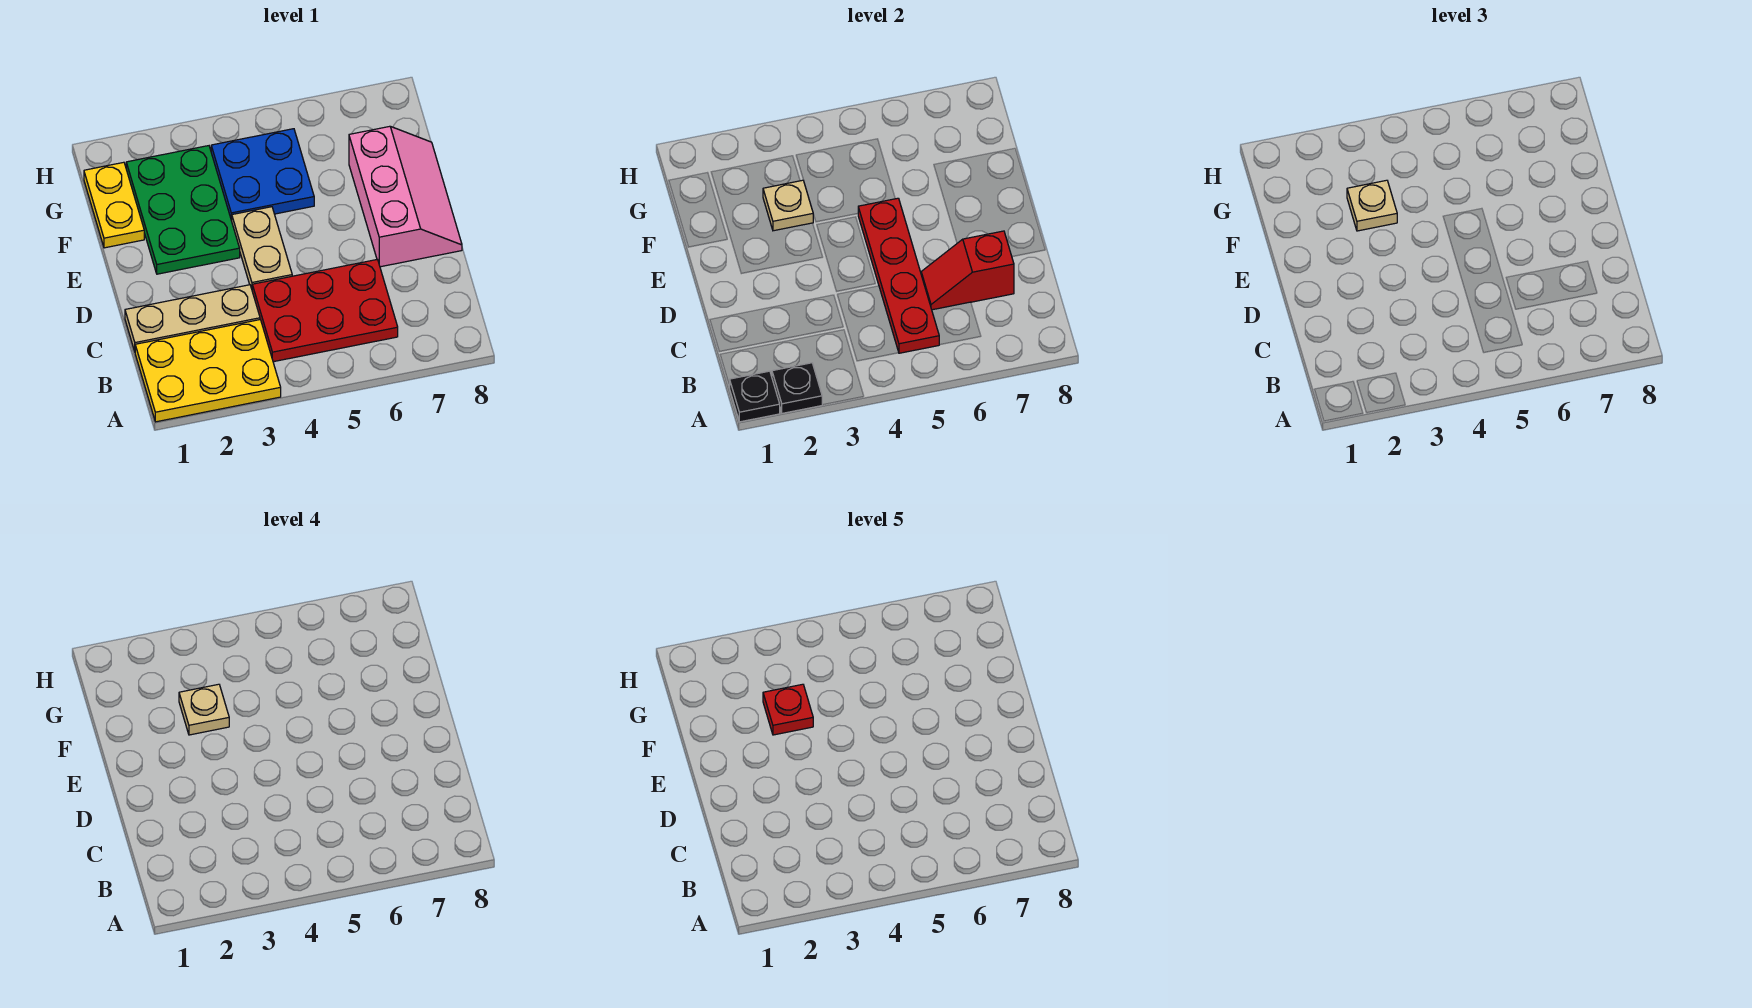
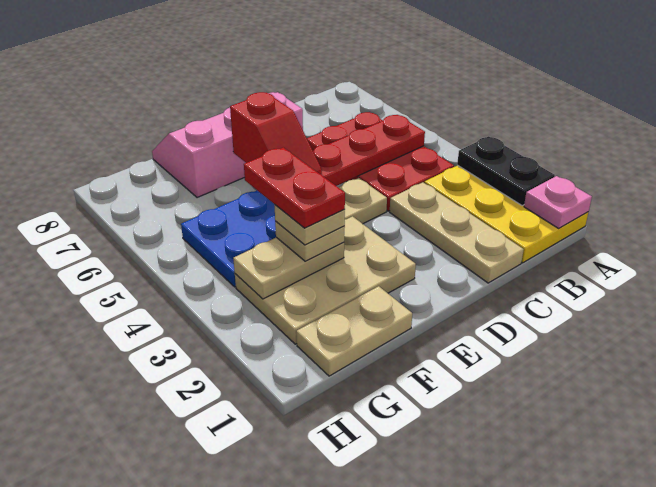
black 1x1 plate [730,371,780,422] -> pink 1x1 plate [524,176,592,228]
black 1x1 plate [772,363,822,413] -> black 1x2 plate [457,136,555,205]
red 1x2 slope [921,231,1014,310] -> red 1x2 slope moved to [230,92,322,175]
green 2x3 plate [126,146,240,274] -> tan 2x3 plate [235,216,416,344]
yellow 1x2 plate [84,162,144,248] -> tan 1x2 plate [296,286,412,376]
tan 1x1 plate [763,180,813,231] -> tan 1x2 plate [233,237,344,299]
red 1x1 plate [763,684,813,735] -> red 1x2 plate [244,147,345,228]

